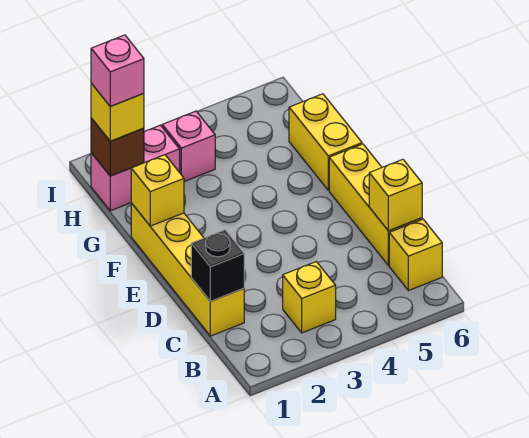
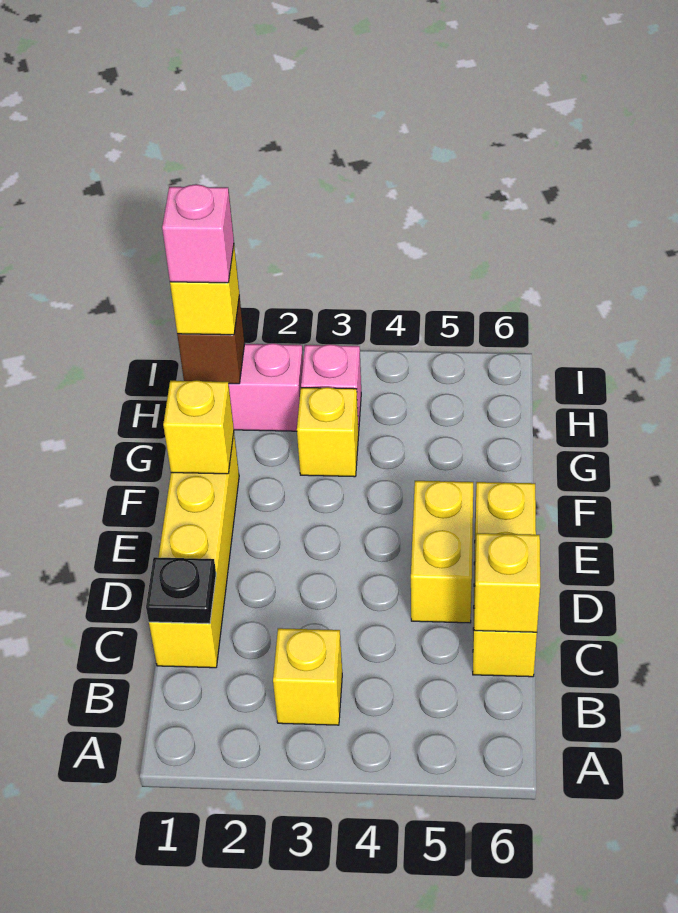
yellow 1x1 brick [389,219,442,291] -> yellow 1x1 brick moved to [297,387,359,477]
black 1x1 brick [191,230,244,301] -> black 1x1 plate [146,557,216,624]
yellow 1x2 brick [289,94,362,190] -> yellow 1x2 brick moved to [411,481,473,623]

